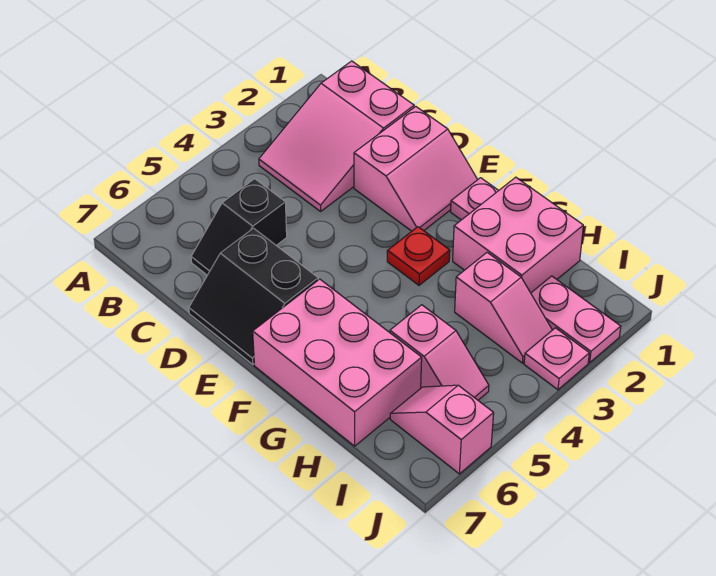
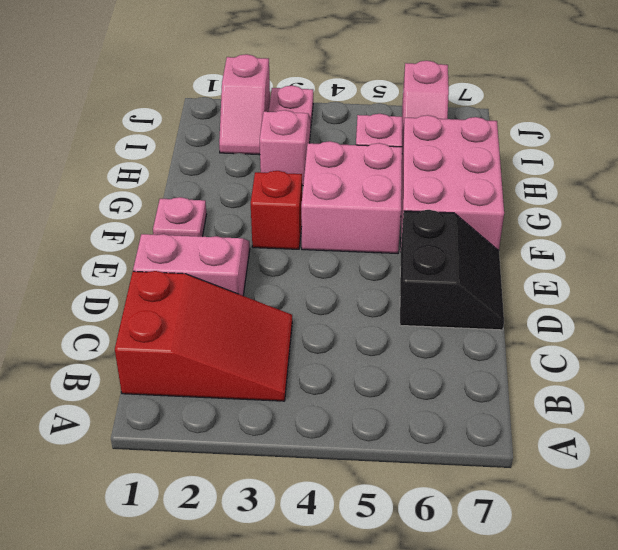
pink 2x3 slope [259,61,414,211] -> red 2x3 slope [115,271,292,401]
black 1x2 slope [191,179,287,275] -> none
red 1x1 plate [387,227,450,285] -> red 1x1 brick [251,171,302,249]
pink 2x2 brick [453,177,583,293] -> pink 2x2 brick moved to [301,141,402,253]
pink 1x2 plate [531,276,621,362] -> pink 1x2 slope [219,54,270,155]

